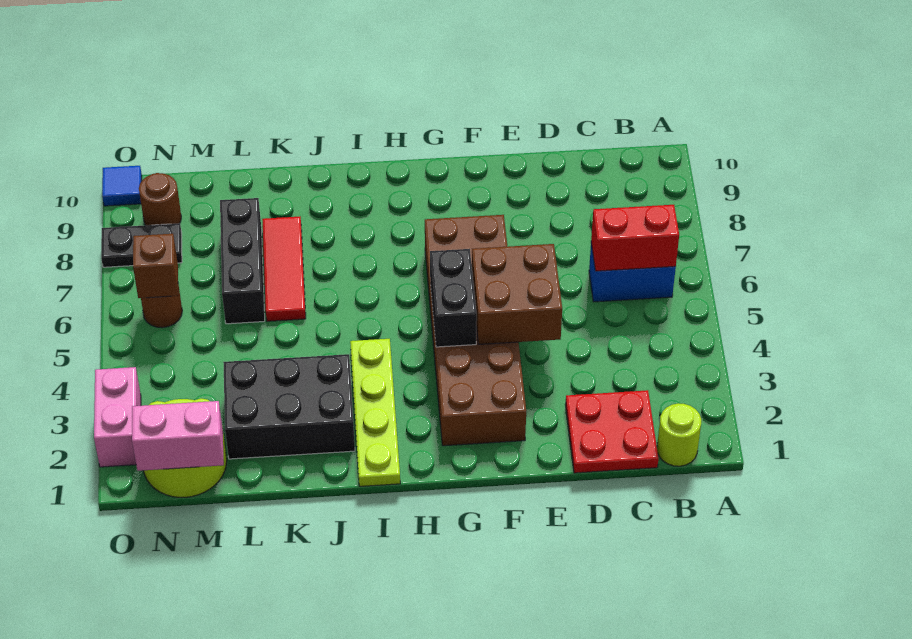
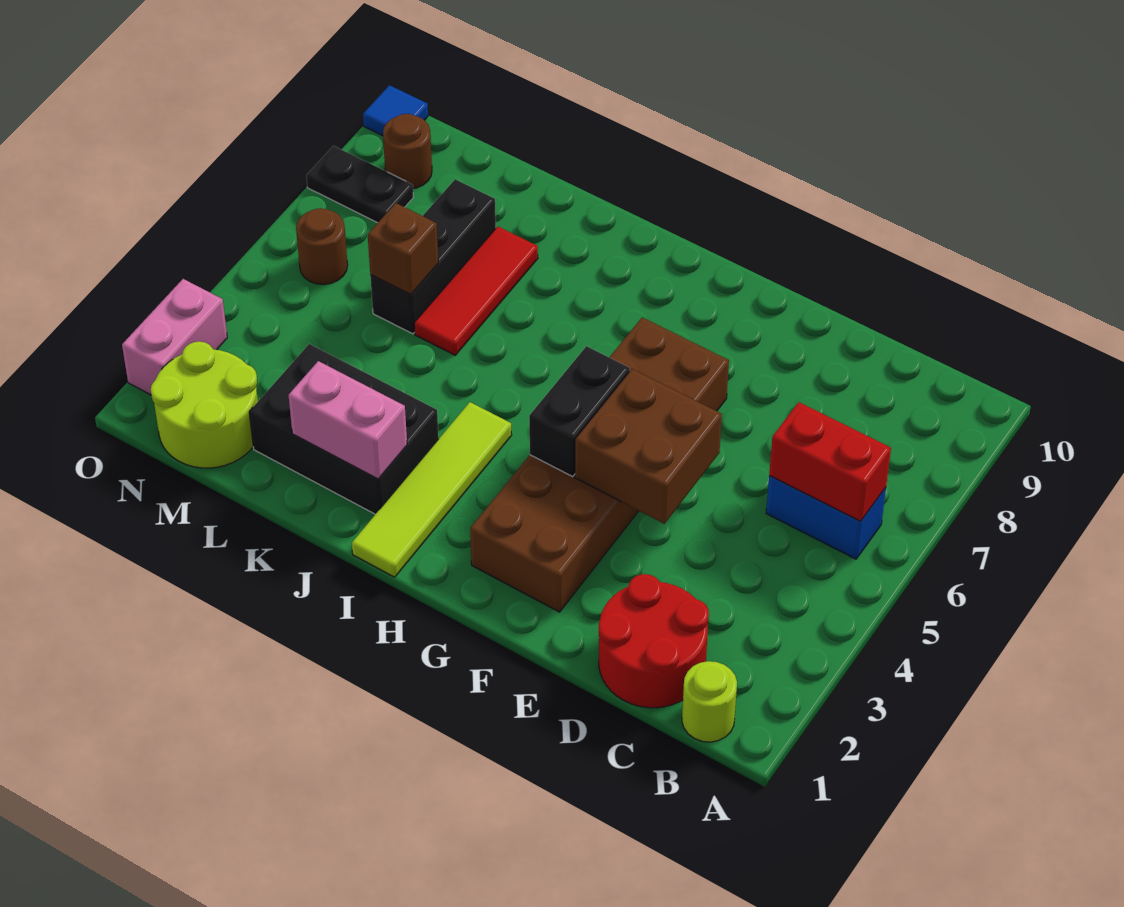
red 2x2 plate [565,390,658,473] -> red 2x2 round brick [599,574,709,708]
lime 1x4 plate [350,339,400,486] -> lime 1x4 tile [352,402,512,577]
pink 1x2 brick [132,401,224,471] -> pink 1x2 brick moved to [288,361,407,479]
brown 1x1 brick [133,233,178,298] -> brown 1x1 brick moved to [368,203,438,294]

